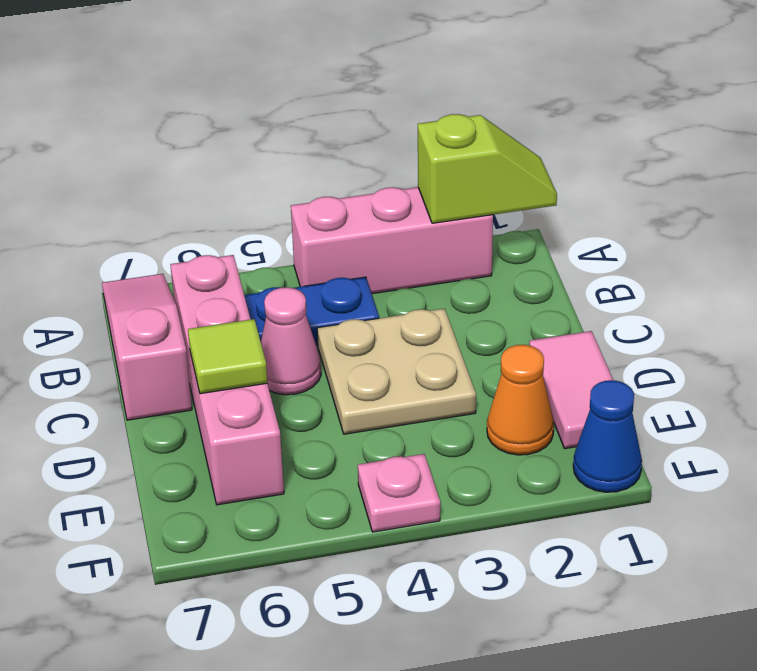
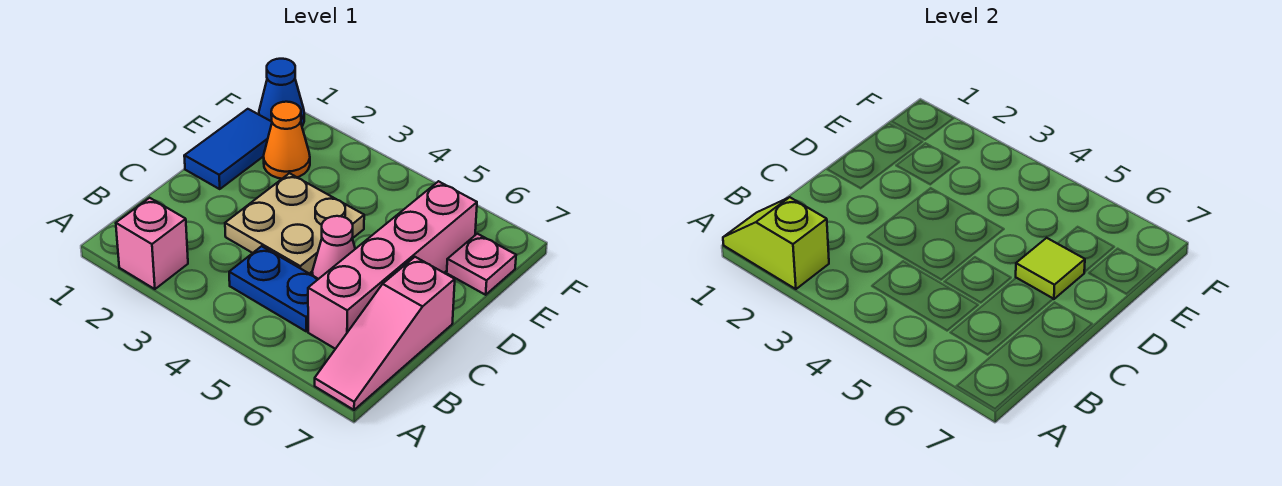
pink 1x3 brick [291,187,493,294] -> pink 1x1 brick [116,198,188,289]
pink 1x2 tile [529,331,613,449] -> blue 1x2 tile [184,109,272,189]
pink 1x1 plate [358,454,440,532] -> pink 1x1 plate moved to [447,234,516,295]

